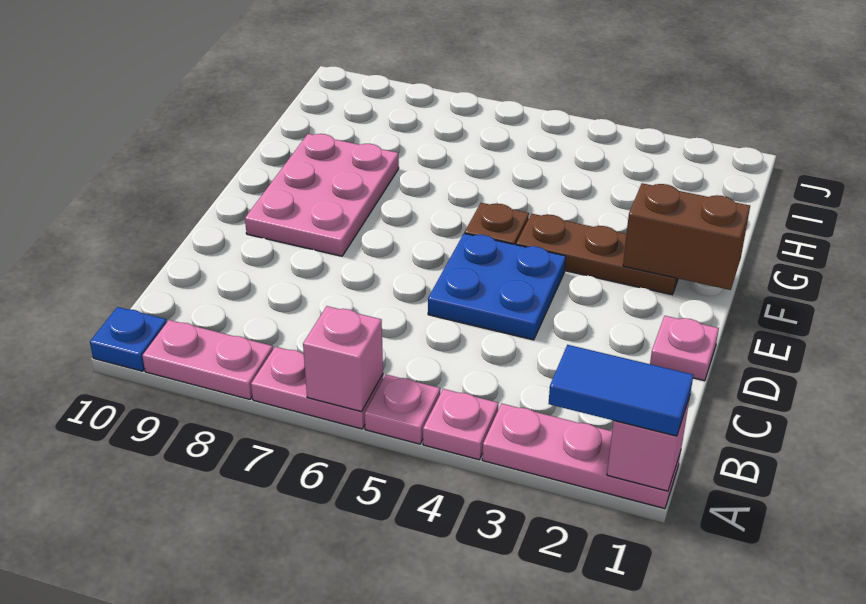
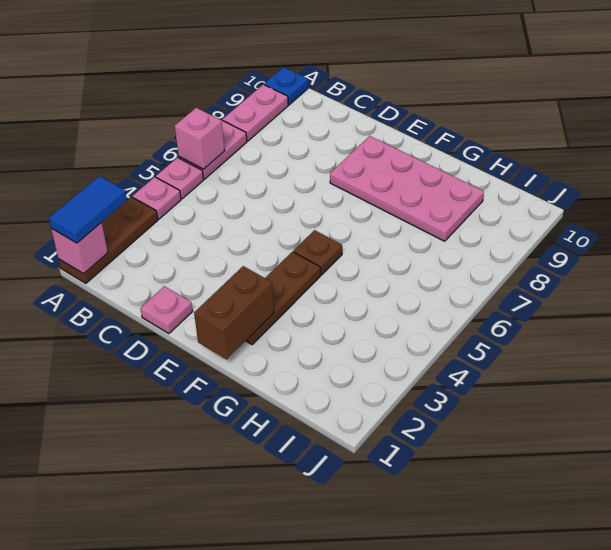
pink 1x3 plate [482,404,681,509] -> brown 1x3 plate [59,197,158,283]
blue 2x2 plate [428,233,566,340] -> none
pink 2x3 plate [245,134,399,256] -> pink 2x4 plate [330,136,484,241]

